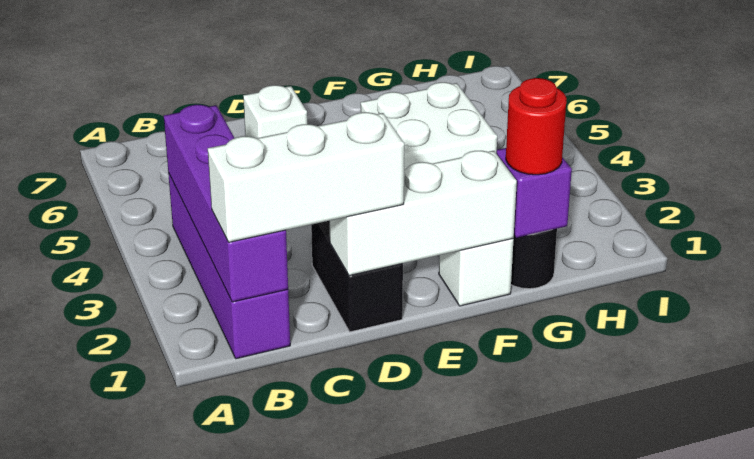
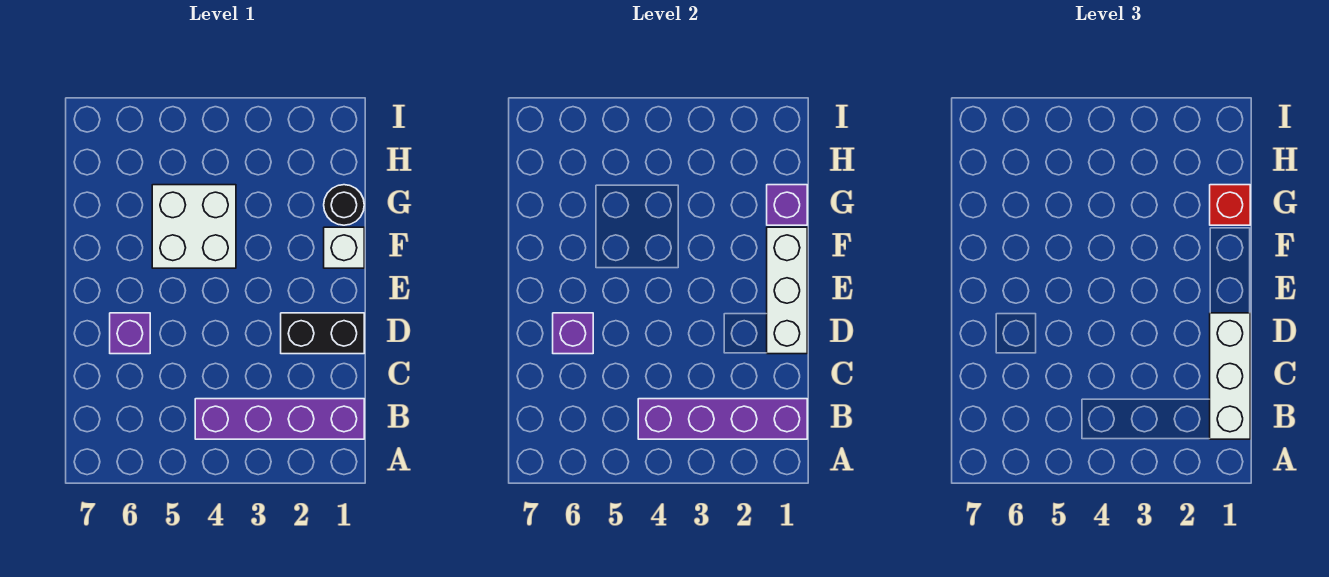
white 1x1 brick [243,85,307,138] -> purple 1x1 brick [110,313,150,354]
none -> purple 1x1 brick [553,313,593,354]
red 1x1 round brick [506,78,567,175] -> red 1x1 brick [1210,185,1250,225]

